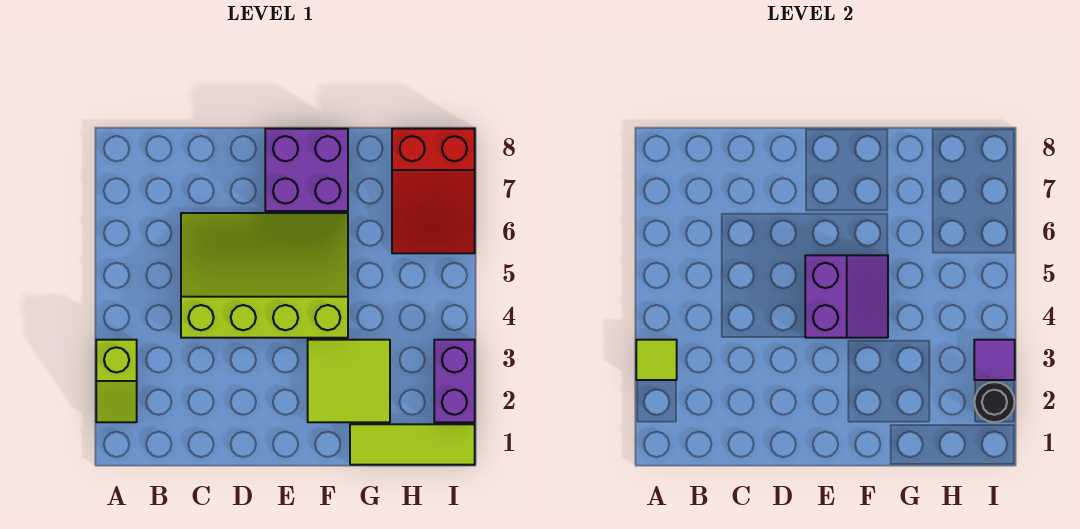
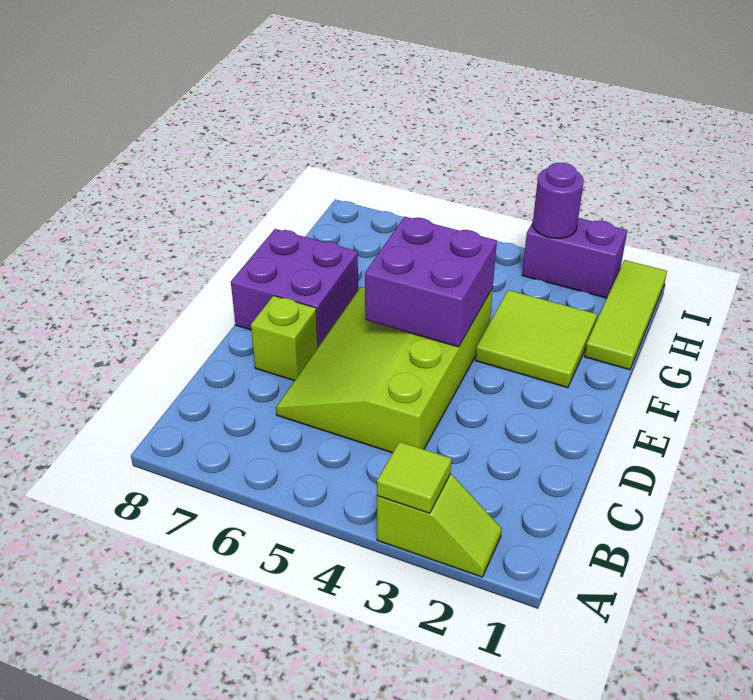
none -> lime 1x1 brick [251,296,318,381]
purple 2x2 slope [805,255,888,338] -> purple 2x2 brick [365,217,497,347]
red 2x3 slope [392,129,475,253] -> none
black 1x1 round brick [974,382,1015,422] -> none
purple 1x1 tile [974,340,1015,380] -> purple 1x1 round brick [533,163,584,238]

